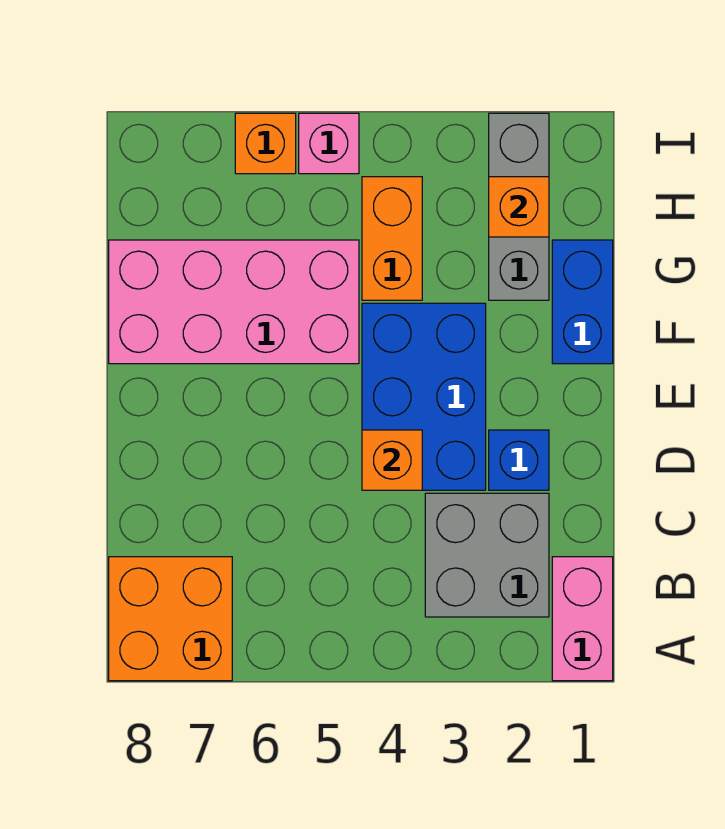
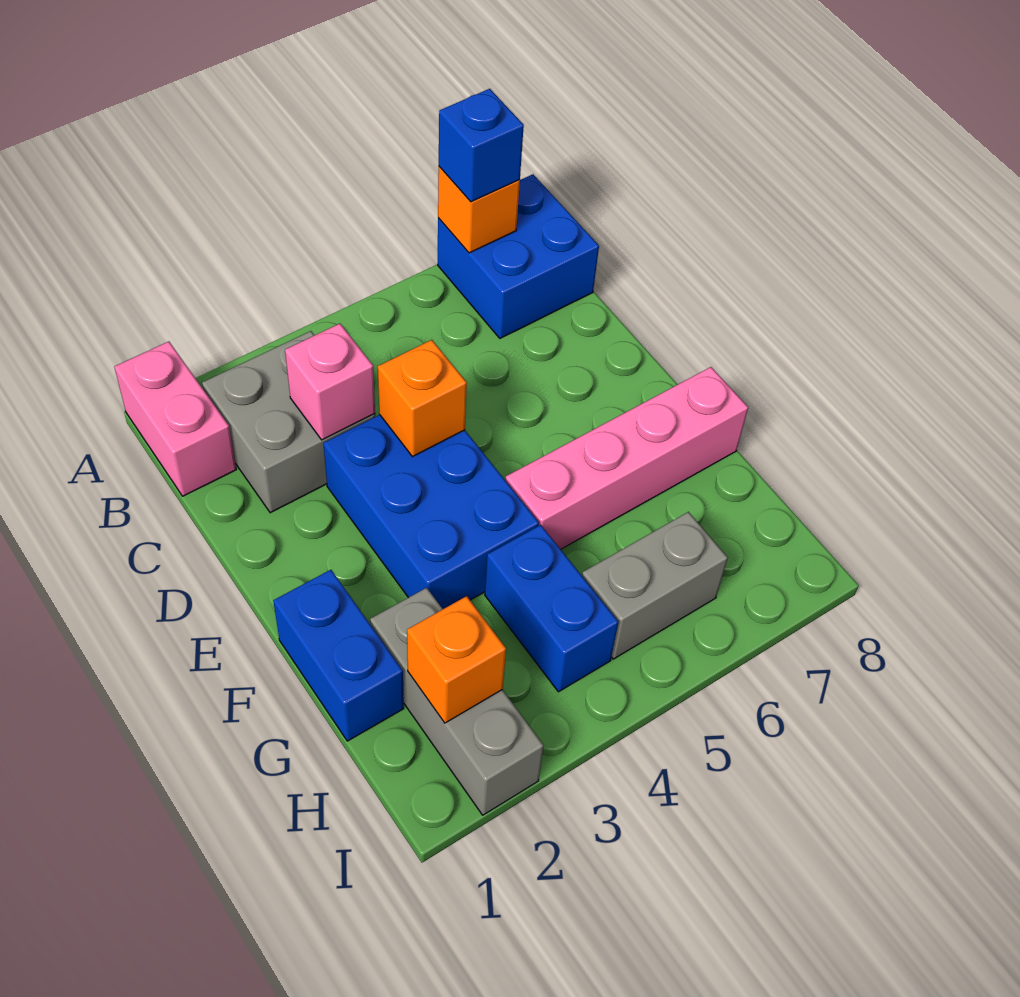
orange 2x2 brick [109,557,232,681] -> blue 2x2 brick [438,174,599,338]
blue 1x1 brick [489,430,549,490] -> blue 1x1 brick moved to [439,89,524,202]
pink 2x4 brick [109,240,359,364] -> pink 1x4 brick [505,367,748,549]
orange 1x2 brick [362,177,422,300] -> blue 1x2 brick [485,525,618,692]
none -> grey 1x2 brick [582,512,728,659]
pink 1x1 brick [299,113,359,174] -> pink 1x1 brick moved to [285,324,375,440]
orange 1x1 brick [235,113,296,174] -> orange 1x1 brick moved to [438,167,520,253]

